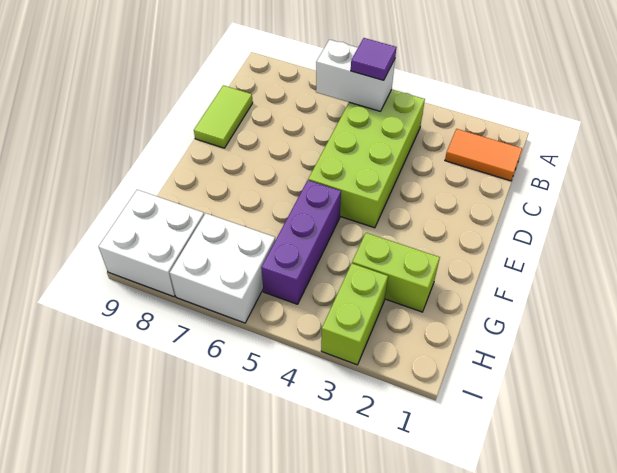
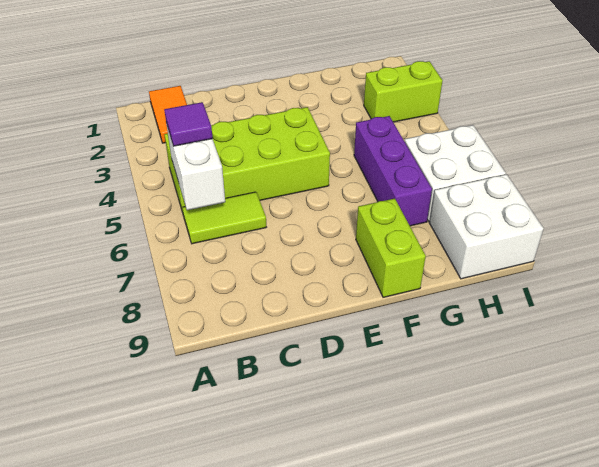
lime 1x2 tile [194,85,253,148] -> lime 1x2 tile moved to [182,192,266,244]
purple 1x3 brick [261,180,341,304] -> purple 1x3 brick turned to [354,116,432,226]
lime 1x2 brick [352,233,440,312] -> lime 1x2 brick moved to [356,198,426,297]

